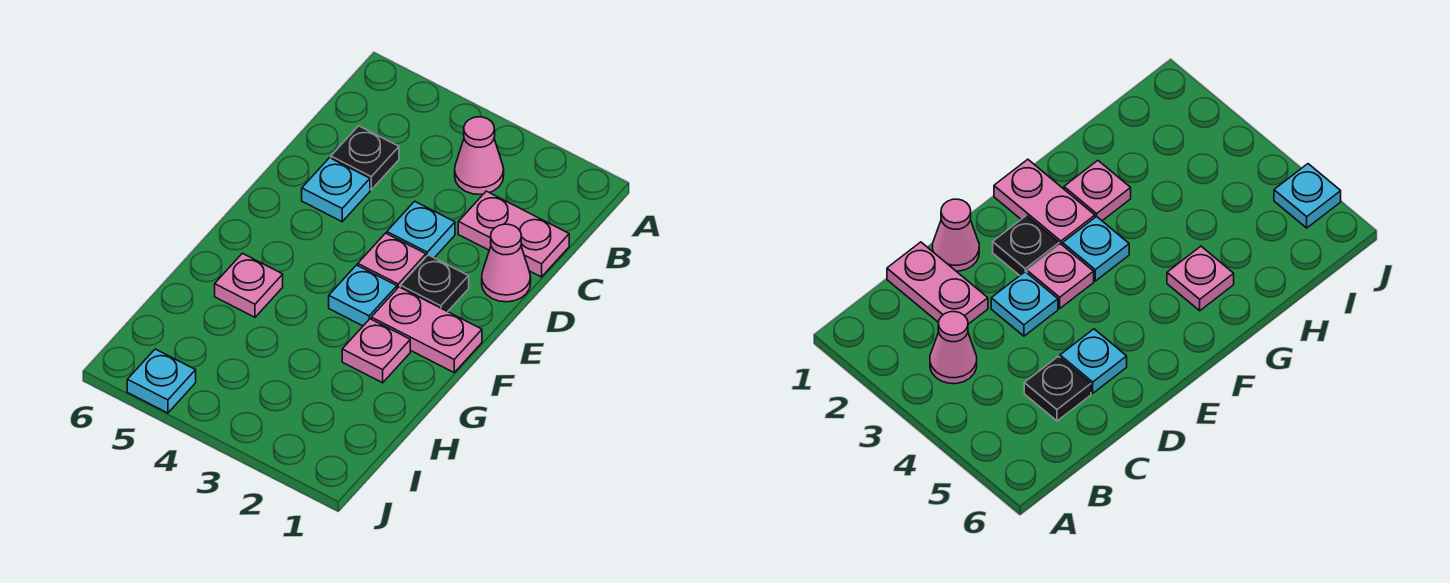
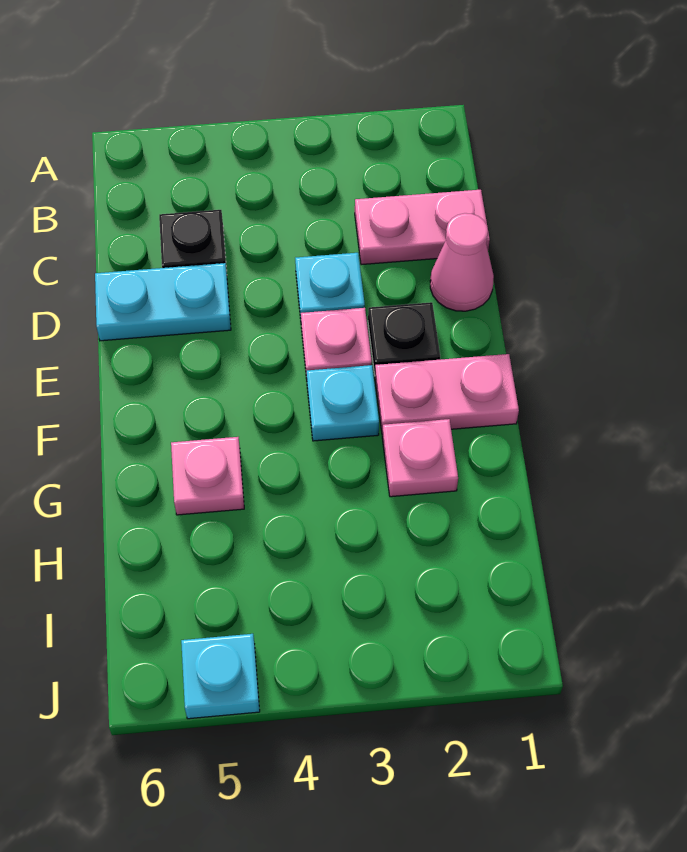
pink 1x1 cone [455,117,504,195] -> none
cyan 1x1 plate [302,158,370,222] -> cyan 1x2 plate [95,263,231,341]

